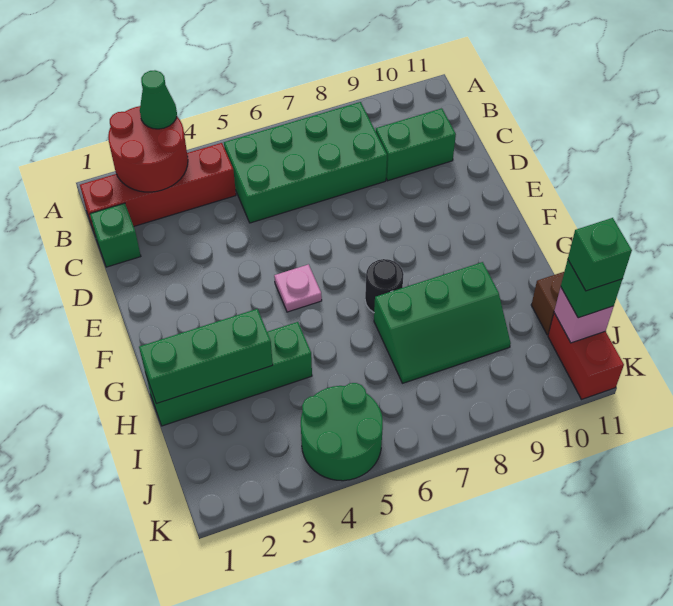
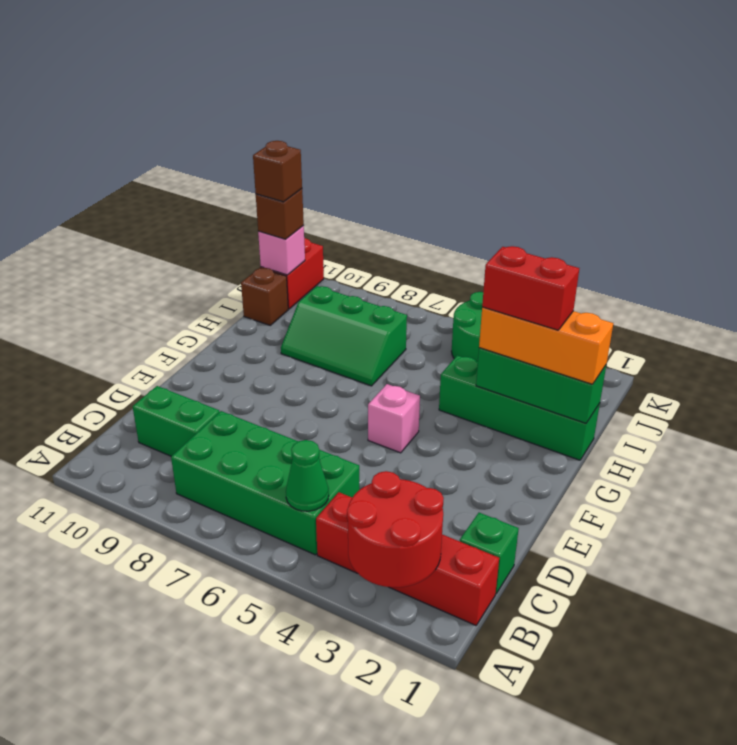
green 1x1 cone [140,70,177,129] -> green 1x1 cone moved to [286,440,329,511]
pink 1x1 plate [274,264,322,312] -> pink 1x1 brick [368,384,420,453]
black 1x1 round brick [365,259,404,312] -> none
none -> orange 1x3 brick [479,307,613,384]
none -> red 1x2 brick [482,246,579,330]
green 2x3 slope [374,262,511,383] -> green 2x3 slope turned to [281,286,407,386]
green 1x1 brick [561,260,622,318] -> brown 1x1 brick [256,189,304,239]
green 1x1 brick [568,218,632,291] -> brown 1x1 brick [253,141,302,202]

